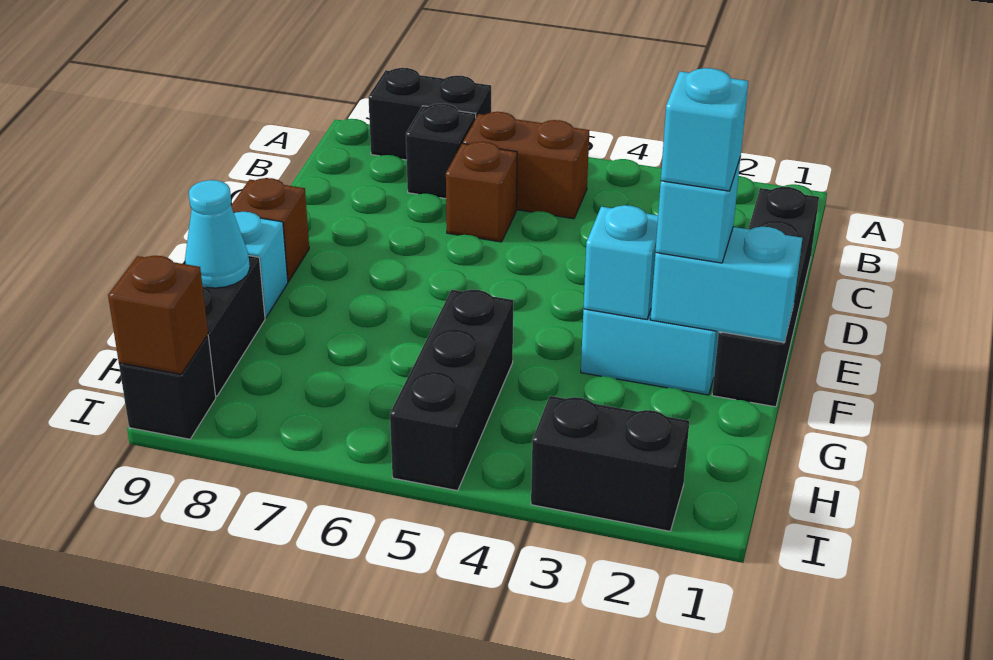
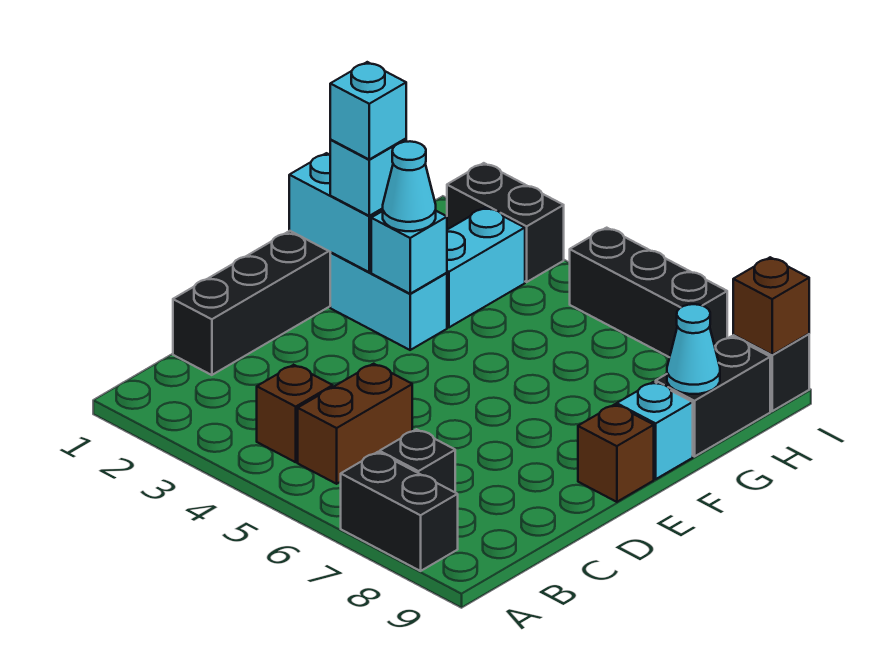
brown 1x2 brick [463,112,589,219] -> brown 1x2 brick turned to [298,364,412,484]
brown 1x1 brick [446,142,517,242] -> brown 1x1 brick moved to [257,365,333,462]
none -> cyan 1x1 cone [383,141,436,231]
none -> cyan 1x2 brick [447,207,525,327]
black 1x3 brick [390,290,513,491] -> black 1x3 brick turned to [570,228,727,357]

